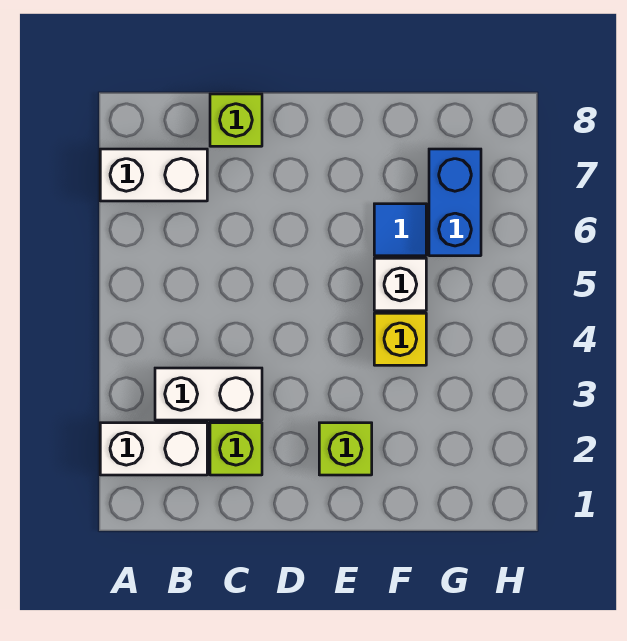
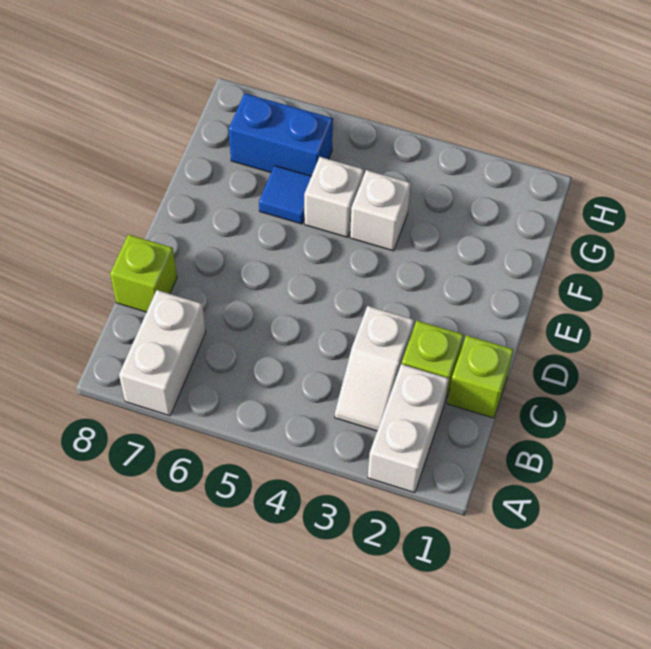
white 1x2 brick [155,368,262,420] -> white 1x2 slope [335,306,414,431]
lime 1x1 brick [319,423,372,475] -> lime 1x1 brick moved to [447,335,513,418]
yellow 1x1 brick [374,313,426,365] -> white 1x1 brick [350,170,411,251]

